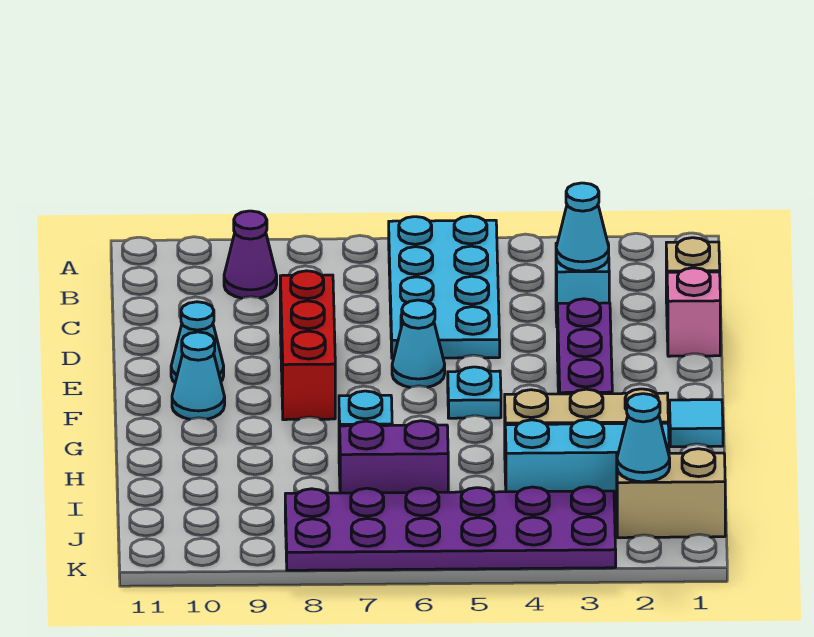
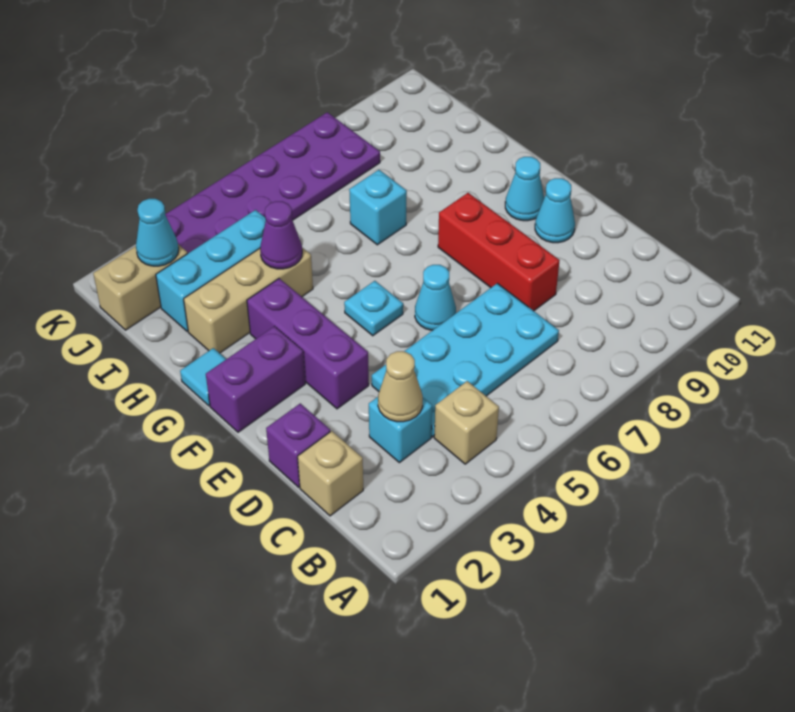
cyan 2x4 plate [389,216,500,358] -> cyan 2x4 plate turned to [372,283,559,437]
none -> tan 1x1 brick [434,381,499,464]
purple 1x1 cone [224,211,277,298] -> purple 1x1 cone moved to [260,201,302,269]
cyan 1x1 cone [556,183,609,271] -> tan 1x1 cone [378,351,423,422]
pink 1x1 brick [667,268,720,356] -> purple 1x1 brick [266,403,330,487]
purple 1x2 brick [340,421,448,493] -> purple 1x2 brick moved to [206,326,305,432]

